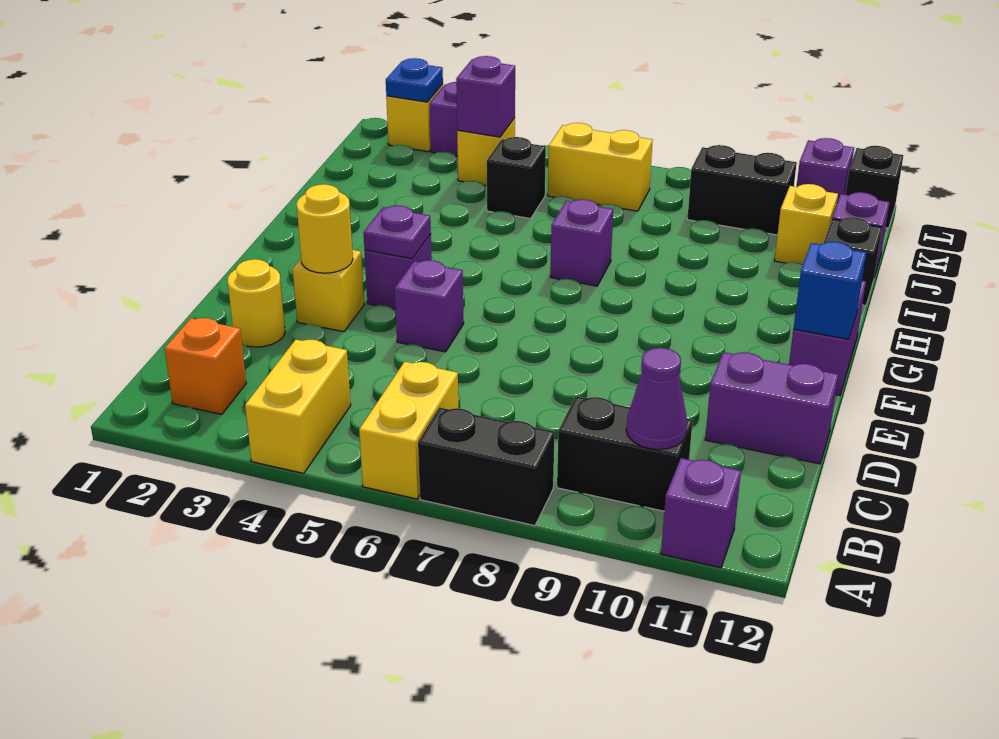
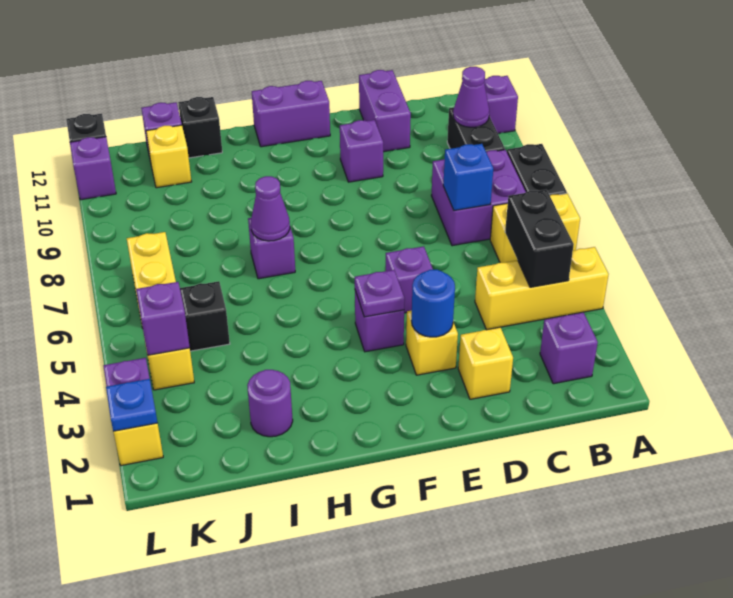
yellow 1x2 brick [245,340,351,473] -> yellow 1x3 brick [475,247,609,330]
orange 1x1 brick [165,318,246,414] -> purple 1x1 brick [540,312,598,384]
none -> purple 2x2 brick [431,150,526,246]
yellow 1x1 round brick [228,259,285,347] -> yellow 1x1 brick [458,327,513,399]
yellow 1x1 round brick [297,184,353,273] -> blue 1x1 round brick [411,270,455,337]
none -> purple 1x1 brick [340,120,383,182]
blue 1x1 brick [794,242,866,339] -> blue 1x1 brick moved to [443,144,493,211]
none -> purple 1x1 cone [251,176,290,241]
none -> purple 1x1 round brick [247,370,293,437]
black 1x2 brick [687,145,797,235] -> black 1x2 brick moved to [505,190,574,287]

